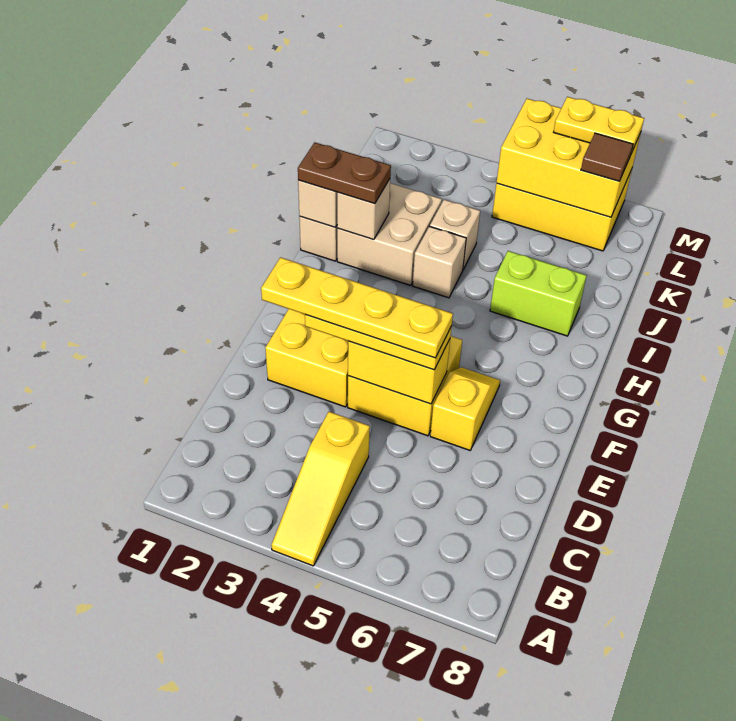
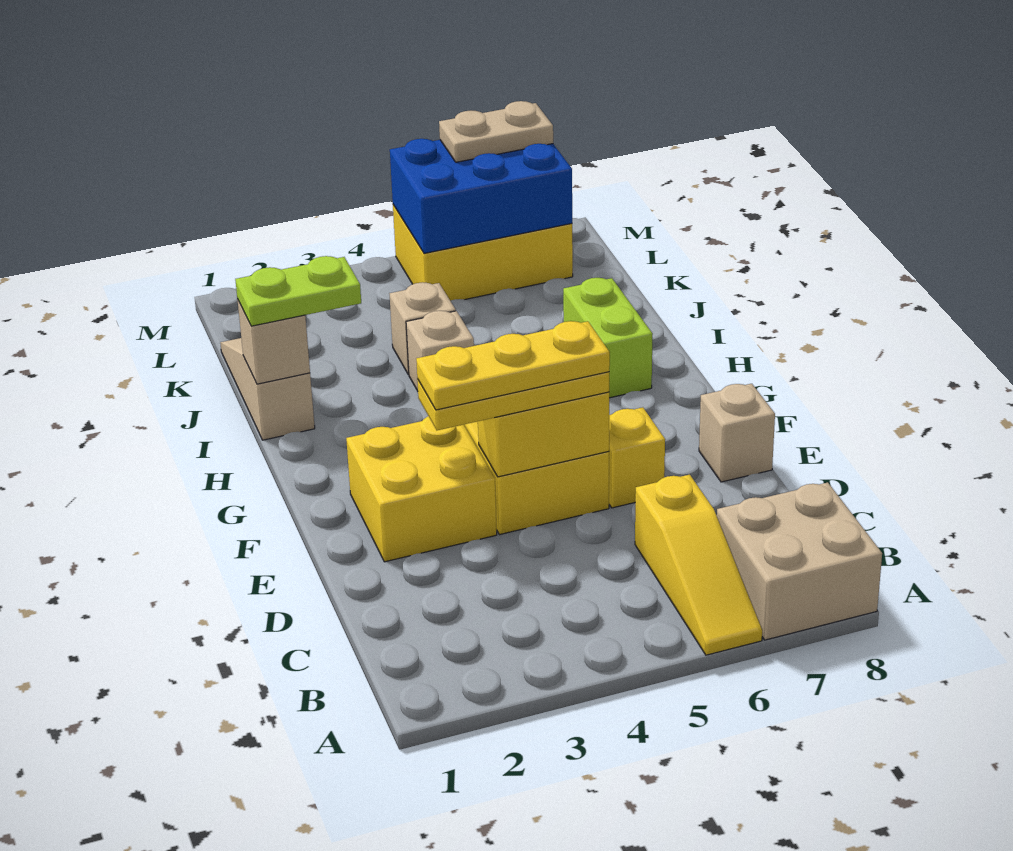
yellow 1x3 slope [271,412,370,566] -> yellow 1x3 slope moved to [635,475,762,655]
yellow 1x4 plate [261,257,453,358] -> yellow 1x3 plate [416,321,610,410]
brown 1x2 plate [298,142,391,204] -> lime 1x2 plate [235,256,361,326]
tan 2x2 brick [337,183,442,285] -> tan 2x2 brick moved to [717,482,882,640]
tan 1x1 brick [337,179,390,239] -> tan 1x1 brick moved to [699,384,775,482]
lime 1x2 brick [490,251,587,336] -> lime 1x2 brick turned to [563,278,653,398]
yellow 2x3 brick [497,99,641,217] -> blue 2x3 brick [390,139,572,253]
brown 1x1 tile [581,133,633,181] -> none
yellow 1x2 plate [554,97,644,153] -> tan 1x2 plate [439,101,553,162]

